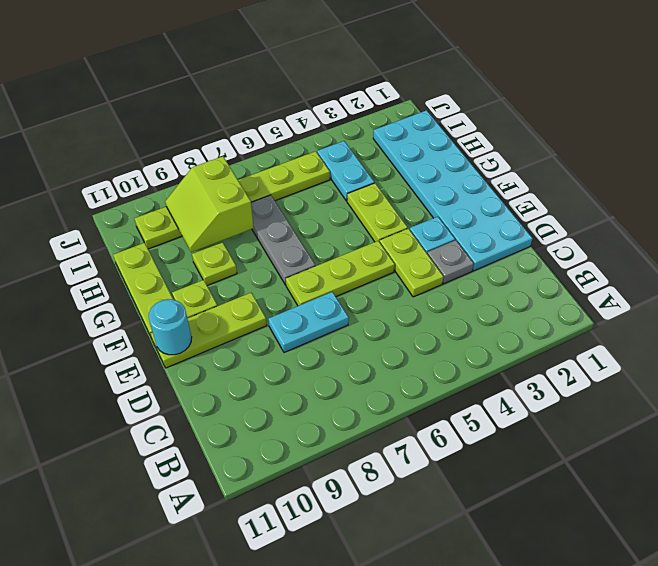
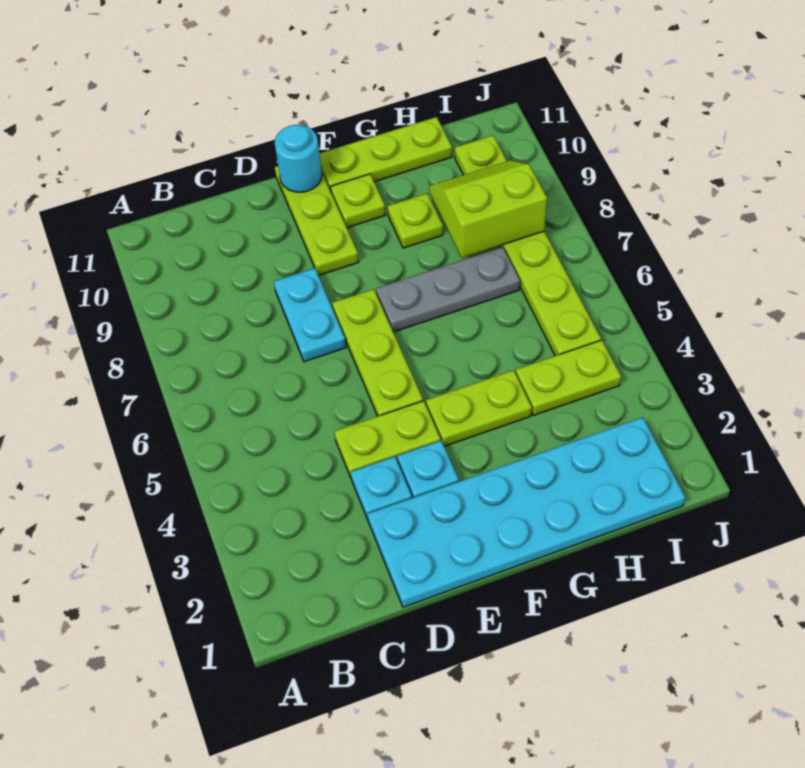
grey 1x1 plate [427,240,474,284] -> cyan 1x1 plate [351,457,412,520]
cyan 1x2 plate [317,141,374,201] -> lime 1x2 plate [516,340,621,415]

